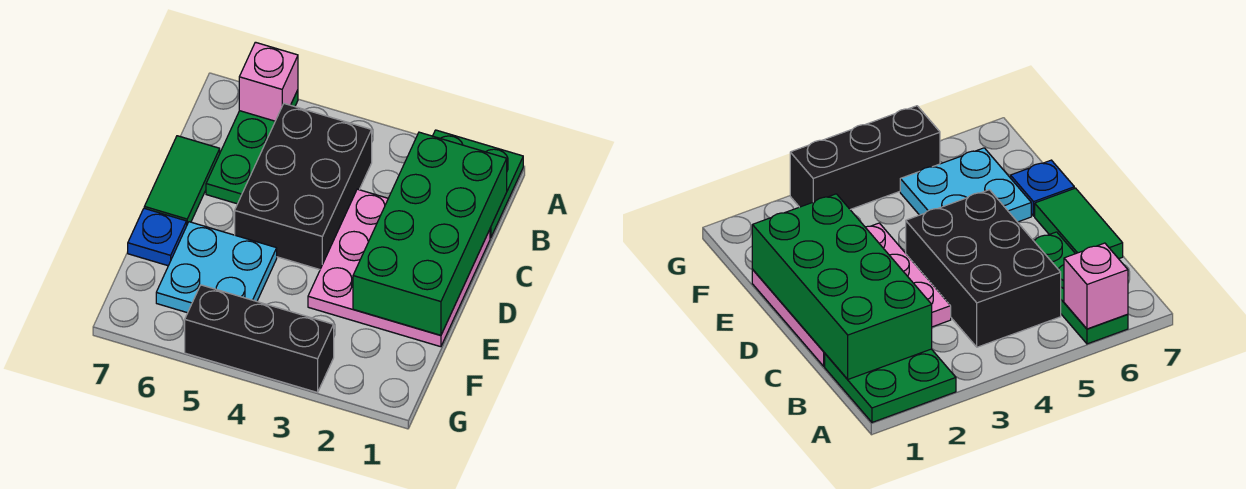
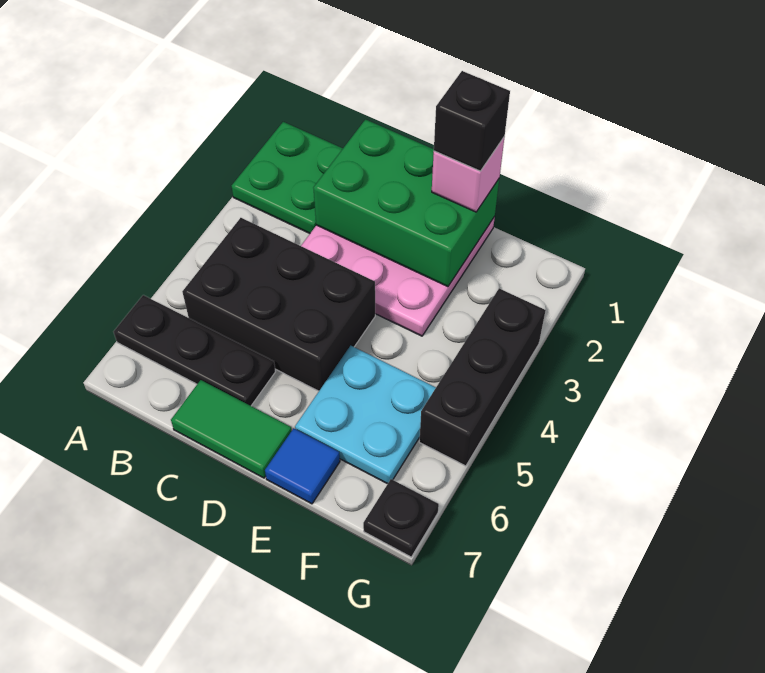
green 1x3 plate [206,90,298,204] -> black 1x3 plate [113,295,275,406]
pink 1x1 brick [239,42,298,121] -> pink 1x1 brick moved to [432,138,504,212]
green 2x4 brick [353,132,507,335] -> green 2x3 brick [313,119,499,287]
none -> black 1x1 brick [434,71,510,171]
blue 1x1 plate [128,208,187,266] -> blue 1x1 tile [265,428,340,504]
none -> black 1x1 plate [363,479,439,557]

